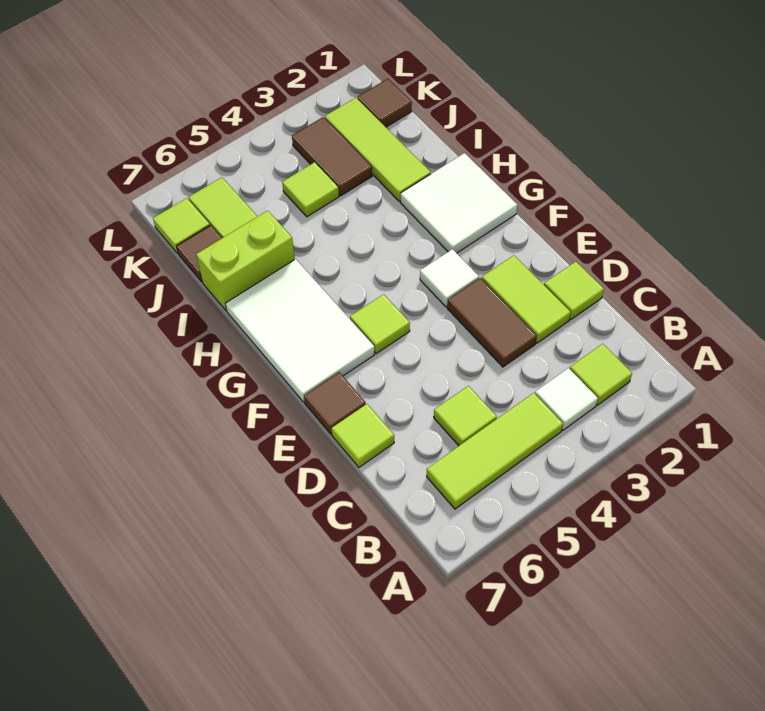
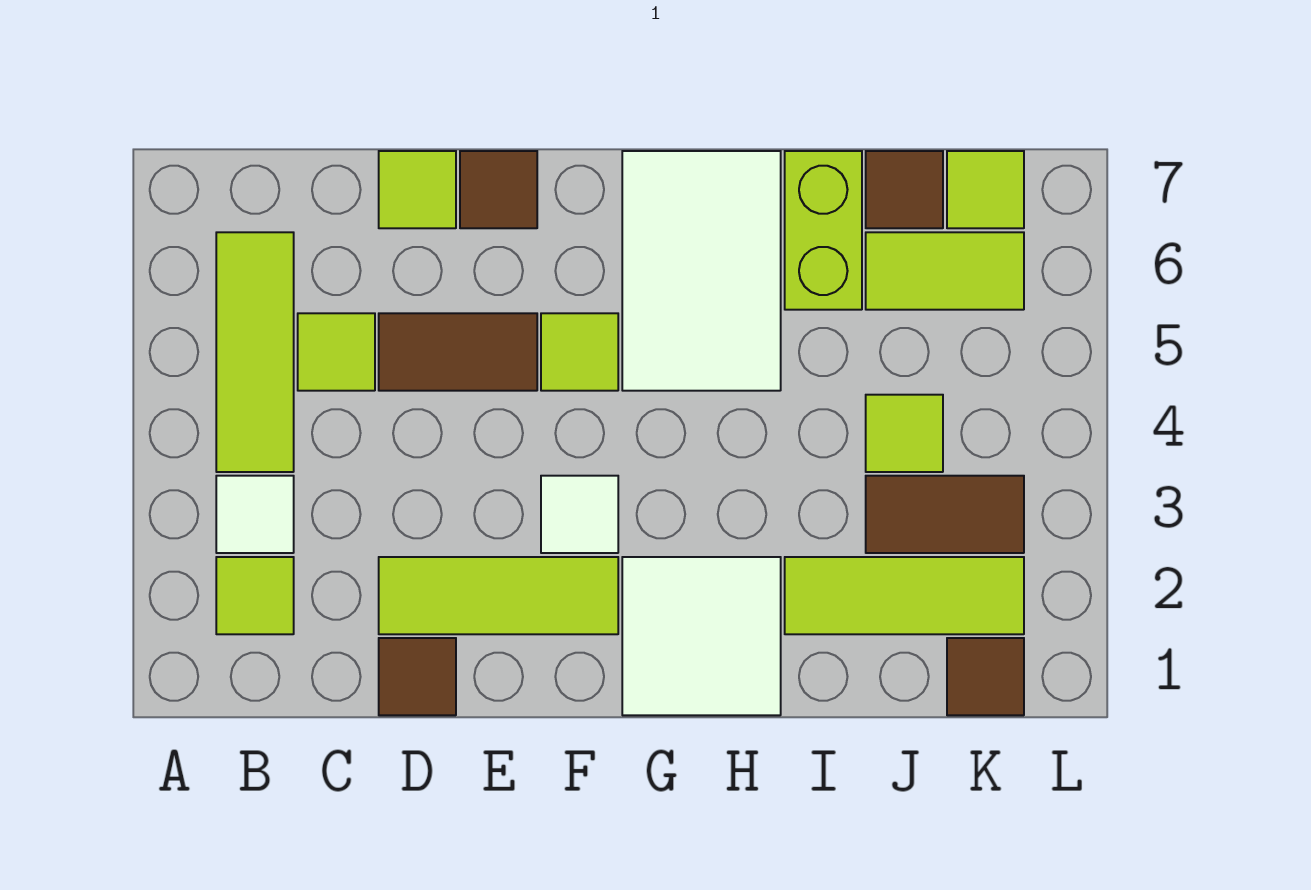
lime 1x1 tile [544,262,604,320] -> brown 1x1 tile [379,638,456,715]
lime 1x2 tile [482,255,571,343] -> lime 1x3 tile [379,557,618,634]
brown 1x2 tile [447,278,537,367] -> brown 1x2 tile moved to [379,313,537,391]
white 2x3 tile [226,259,374,402] -> white 2x3 tile turned to [622,151,781,391]

